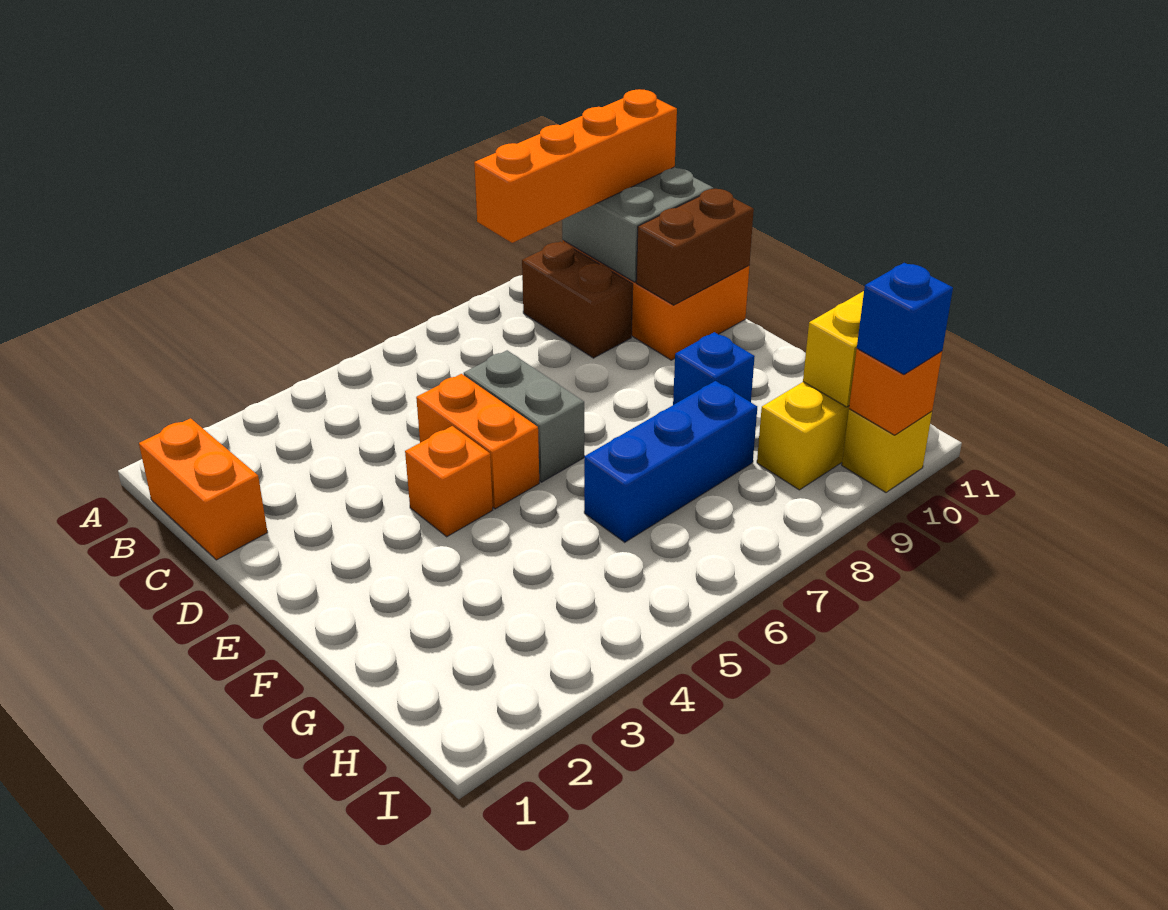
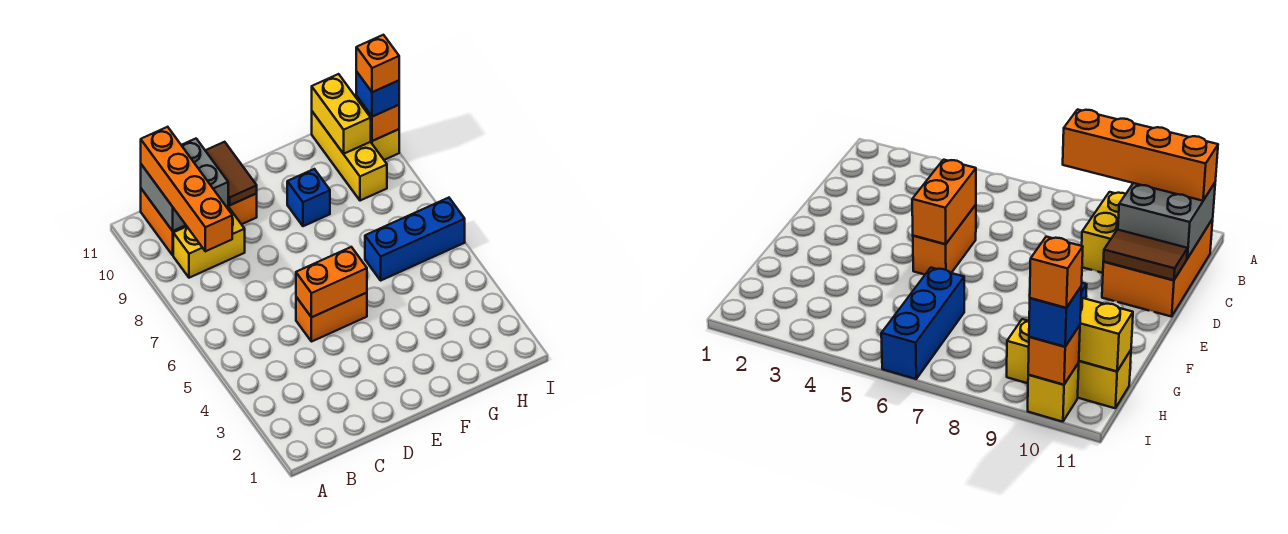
orange 1x2 brick [139,418,268,560] -> orange 1x2 brick moved to [296,247,367,317]
brown 1x2 brick [522,241,633,358] -> yellow 1x2 brick [173,208,245,278]
grey 1x2 brick [464,350,584,482] -> none
brown 1x2 brick [636,189,754,305] -> brown 1x2 tile [205,142,257,205]
orange 1x1 brick [405,426,493,537] -> orange 1x1 brick moved to [356,35,399,92]
blue 1x3 brick [584,381,757,542] -> blue 1x3 brick turned to [365,198,465,280]

